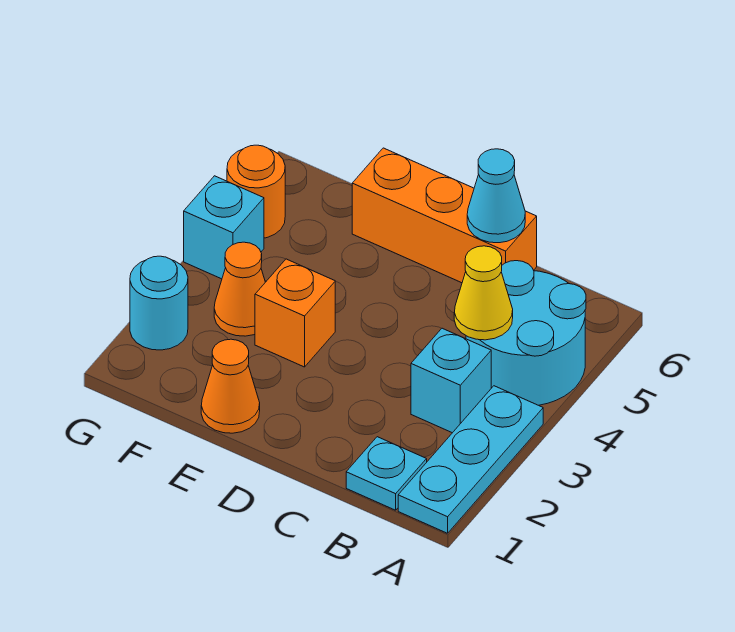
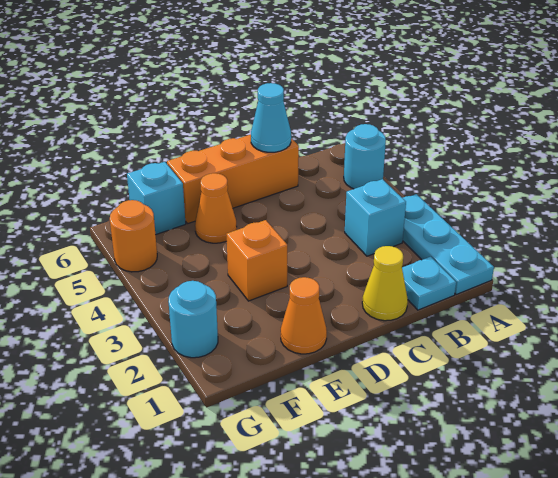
cyan 2x2 round brick [466,261,586,405] -> cyan 1x1 round brick [344,124,386,189]
yellow 1x1 cone [454,246,513,340] -> yellow 1x1 cone moved to [362,246,408,321]
orange 1x1 cone [214,242,265,336] -> orange 1x1 cone moved to [195,173,237,243]
cyan 1x1 brick [184,176,264,279] -> cyan 1x1 brick moved to [127,162,186,235]

